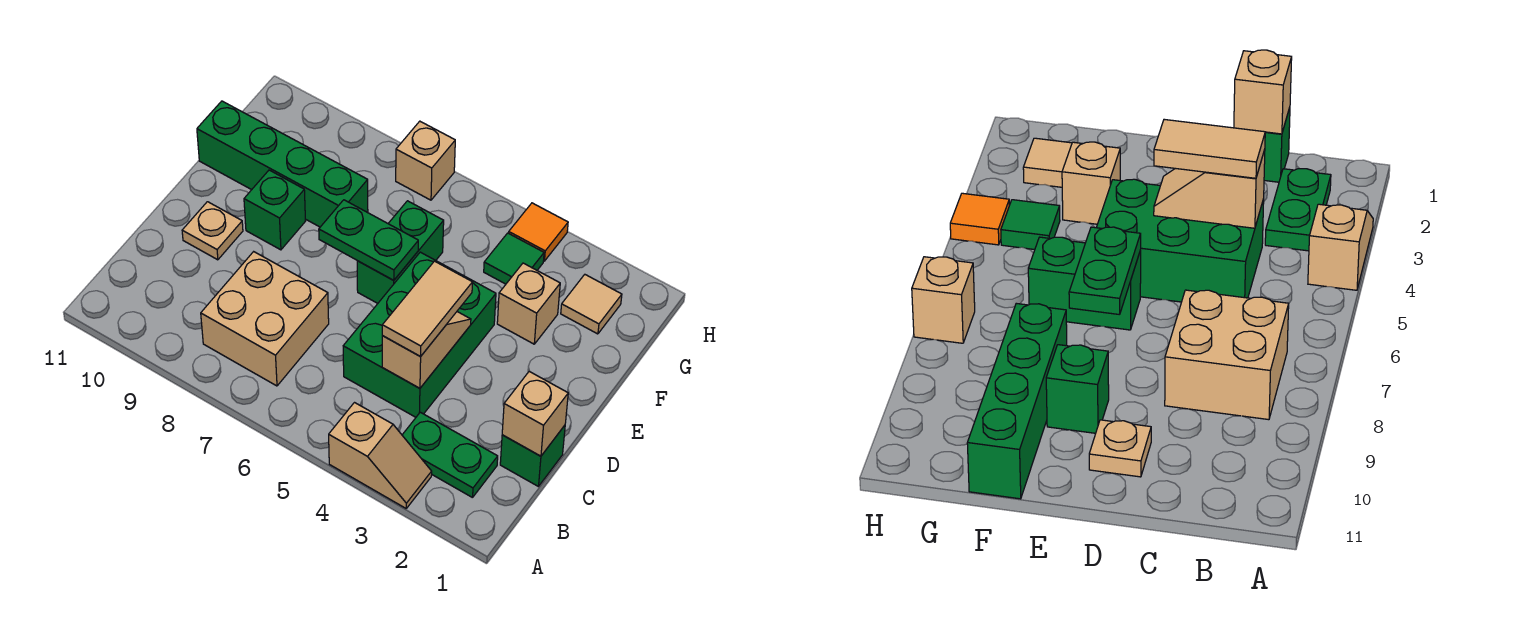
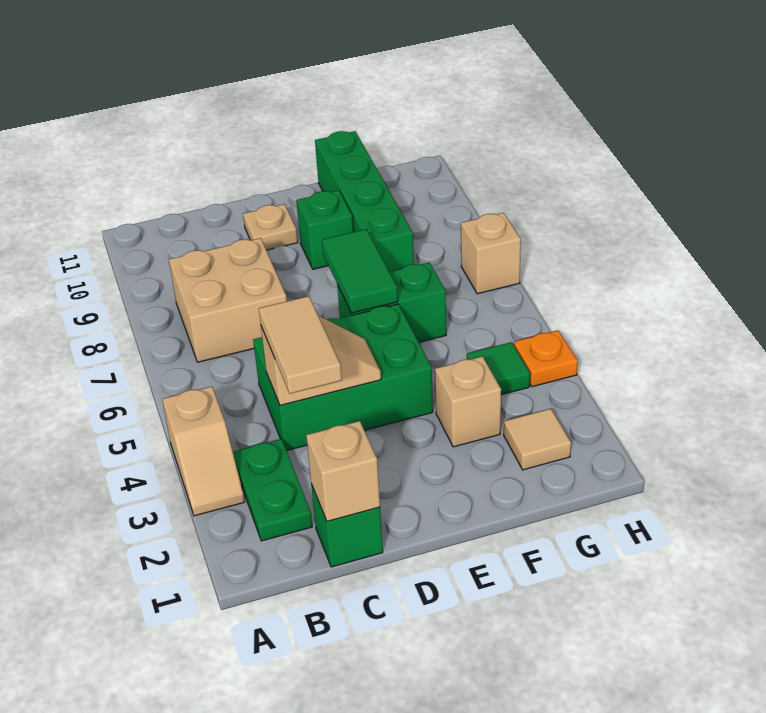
tan 1x2 tile [382,261,473,357] -> tan 1x2 tile turned to [259,296,342,394]
green 1x2 plate [319,200,418,280] -> green 1x2 tile [322,229,398,313]
orange 1x1 tile [509,203,568,261] -> orange 1x1 plate [514,330,578,387]

